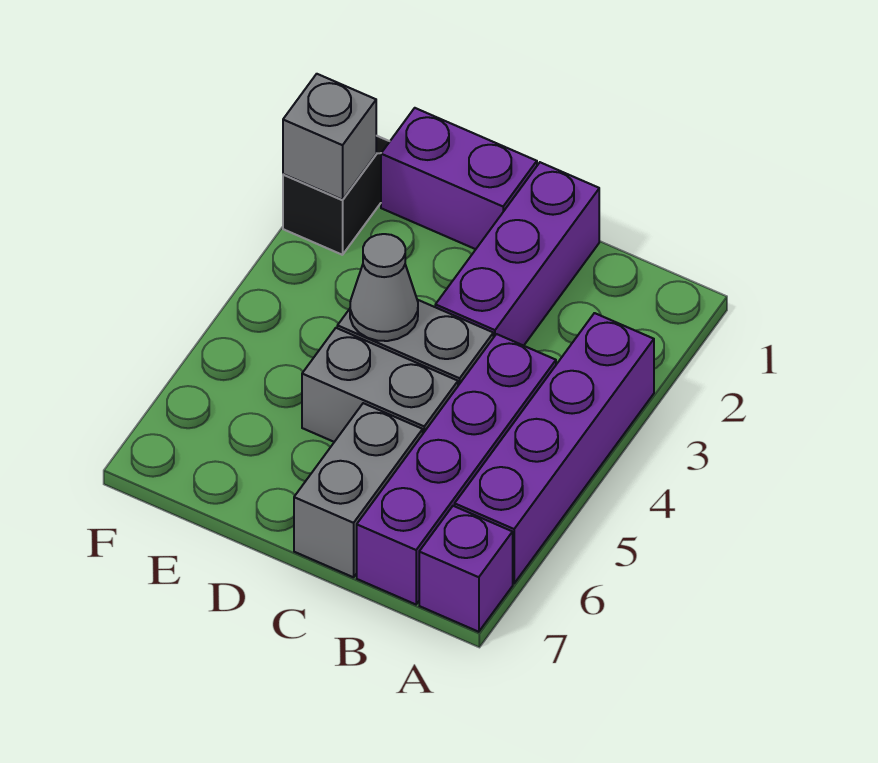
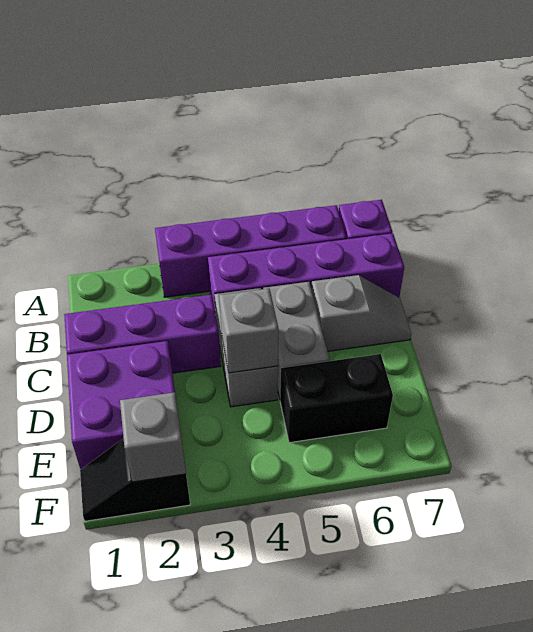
grey 1x2 brick [294,403,423,577] -> grey 1x2 slope [311,275,411,351]
purple 1x2 brick [381,108,537,249] -> purple 2x2 brick [67,341,175,470]
grey 1x1 cone [350,234,418,341] -> grey 1x1 brick [219,288,279,373]
none -> black 1x2 brick [280,354,393,443]

